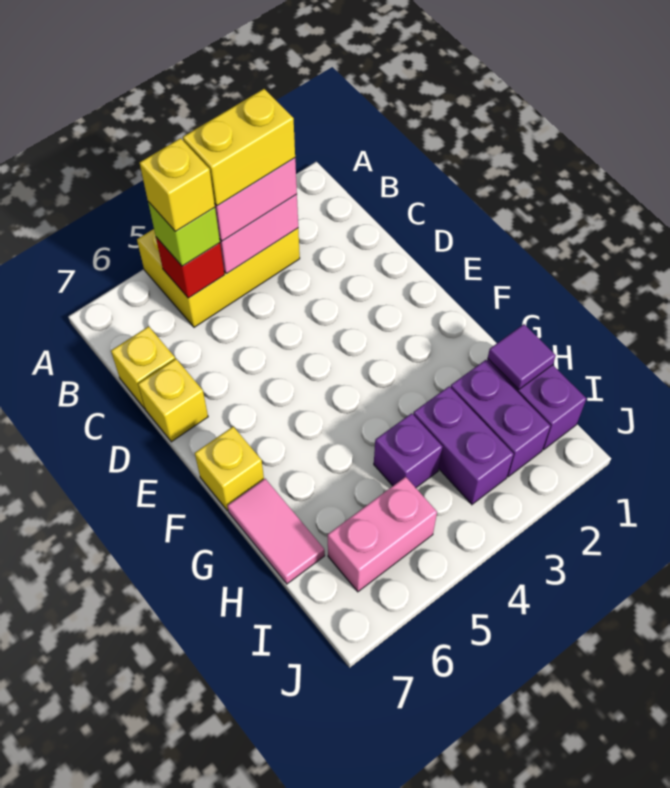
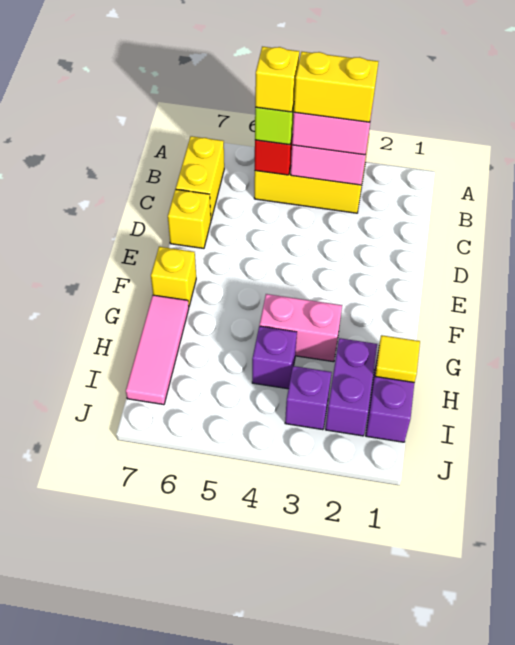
yellow 1x1 brick [111,326,175,409] -> yellow 1x2 brick [176,136,224,220]
pink 1x2 tile [227,479,325,584] -> pink 1x3 tile [126,295,189,405]
purple 1x1 tile [488,324,556,390] -> yellow 1x1 tile [375,335,420,383]
purple 1x2 brick [413,386,514,504] -> purple 1x1 brick [285,366,332,430]
pink 1x2 brick [328,477,437,592] -> pink 1x2 brick moved to [259,294,342,362]

